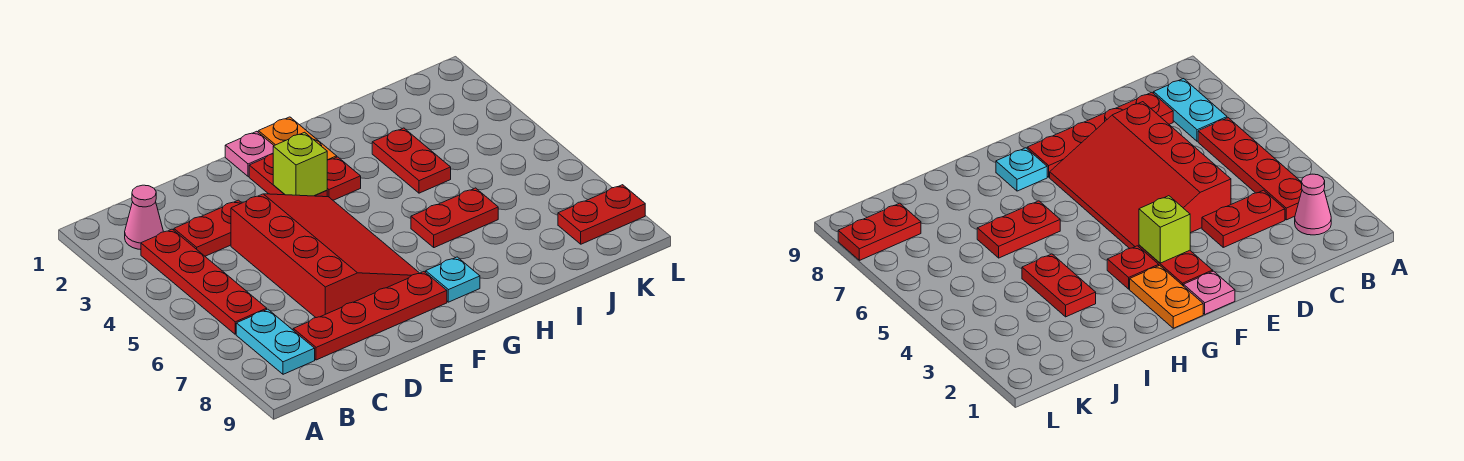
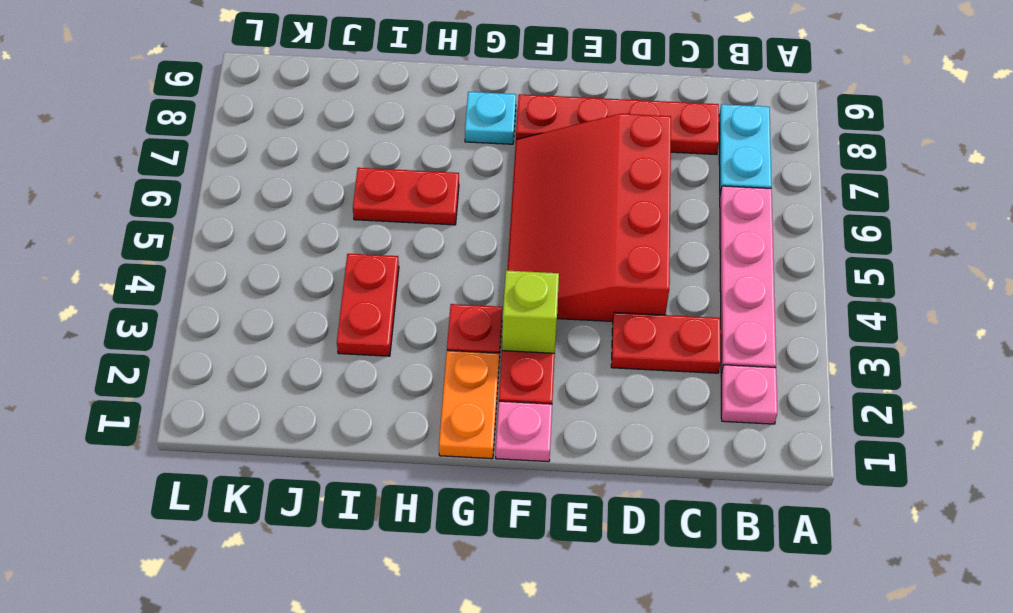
pink 1x1 cone [125,185,163,250] -> pink 1x1 plate [721,365,777,424]
red 1x4 plate [141,229,267,334] -> pink 1x4 plate [720,186,776,374]
red 1x2 plate [558,185,645,244] -> none

